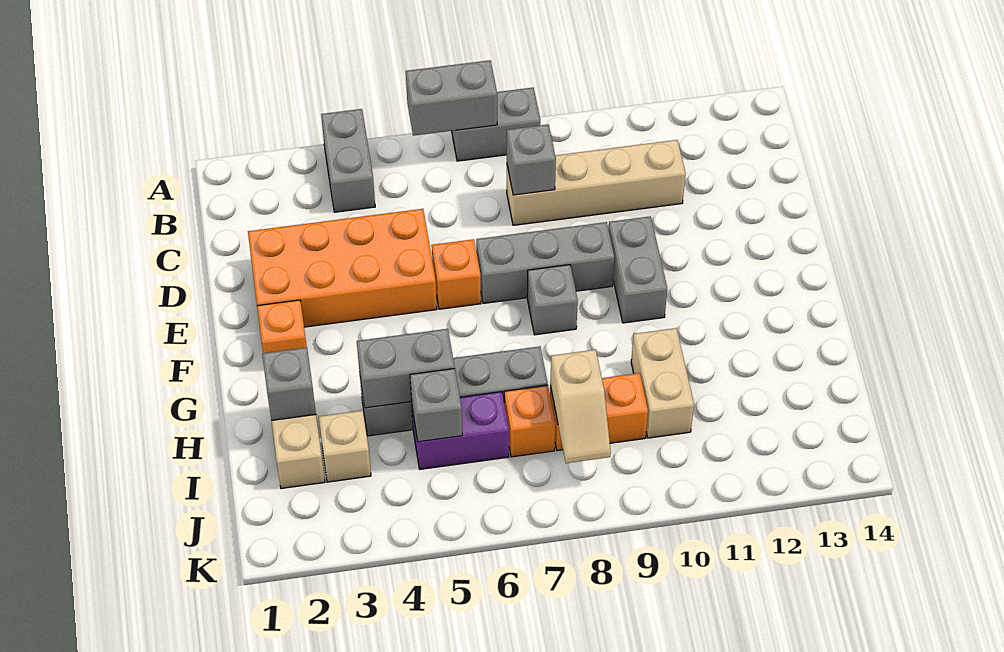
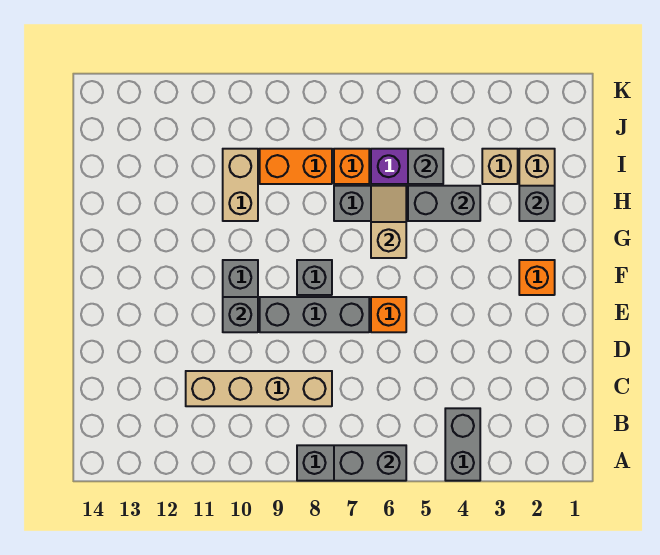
grey 1x1 brick [507,124,556,195] -> grey 1x1 brick moved to [223,297,258,332]
orange 2x4 brick [248,209,437,327] -> none
tan 1x2 slope [550,350,611,463] -> tan 1x2 slope moved to [371,186,406,258]

